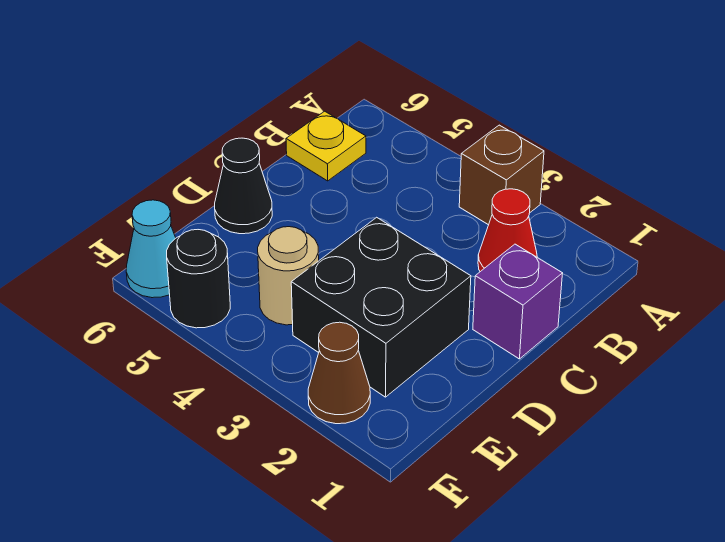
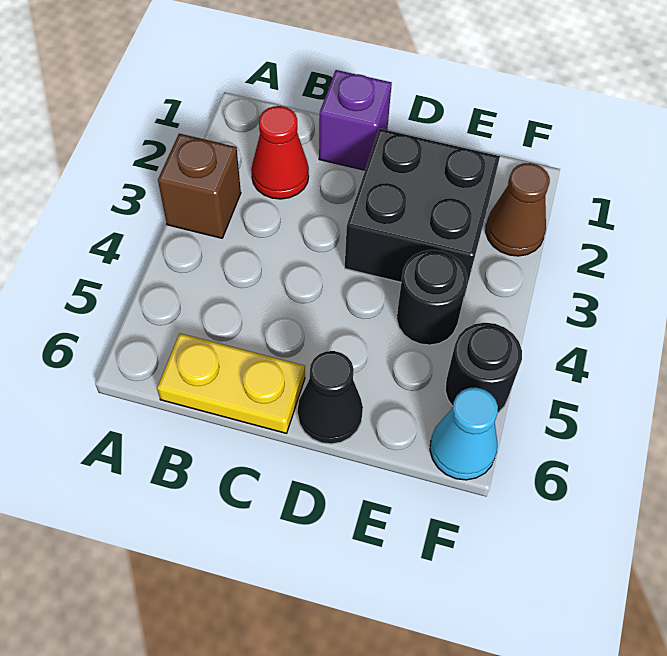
yellow 1x1 plate [286,111,366,181] -> yellow 1x2 plate [157,333,305,433]
tan 1x1 round brick [258,227,319,325] -> black 1x1 round brick [397,250,467,345]

